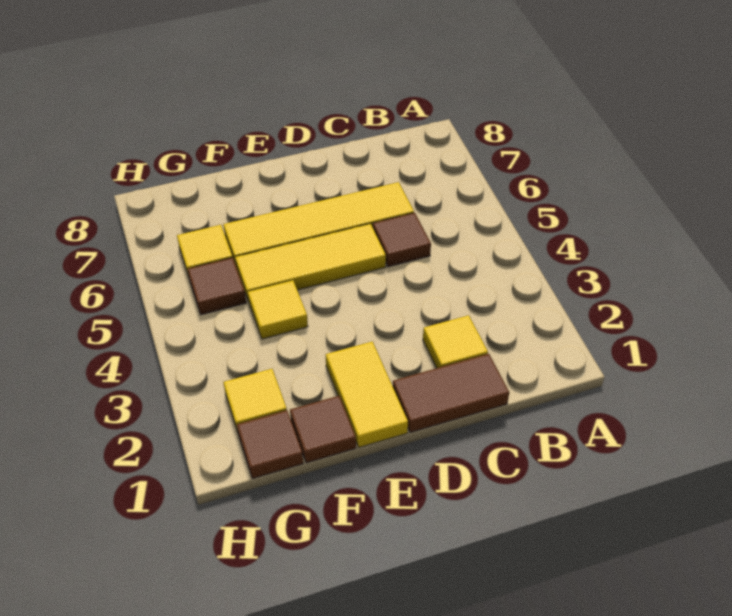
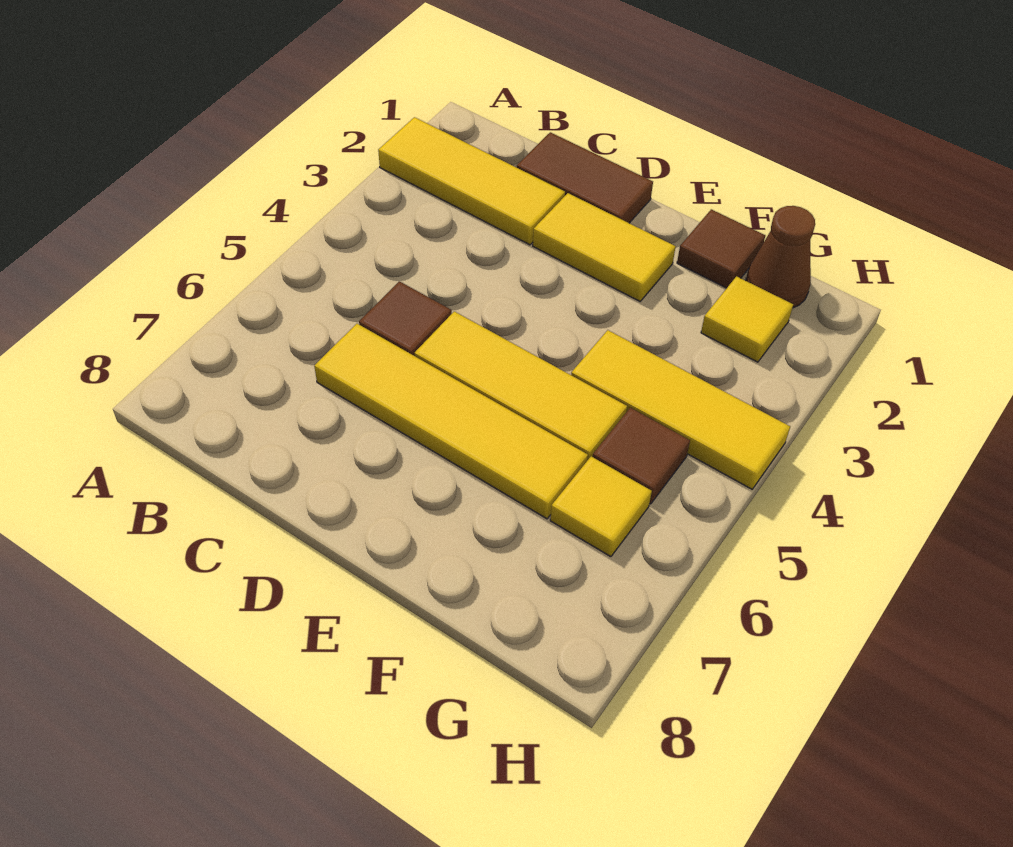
yellow 1x1 tile [423,315,488,368] -> yellow 1x3 tile [378,117,565,245]
yellow 1x2 tile [326,341,408,447] -> yellow 1x2 tile turned to [533,193,676,301]
yellow 1x1 tile [248,280,308,339] -> yellow 1x3 tile [571,330,790,489]
brown 1x1 tile [237,410,303,479] -> brown 1x1 cone [746,206,815,308]

